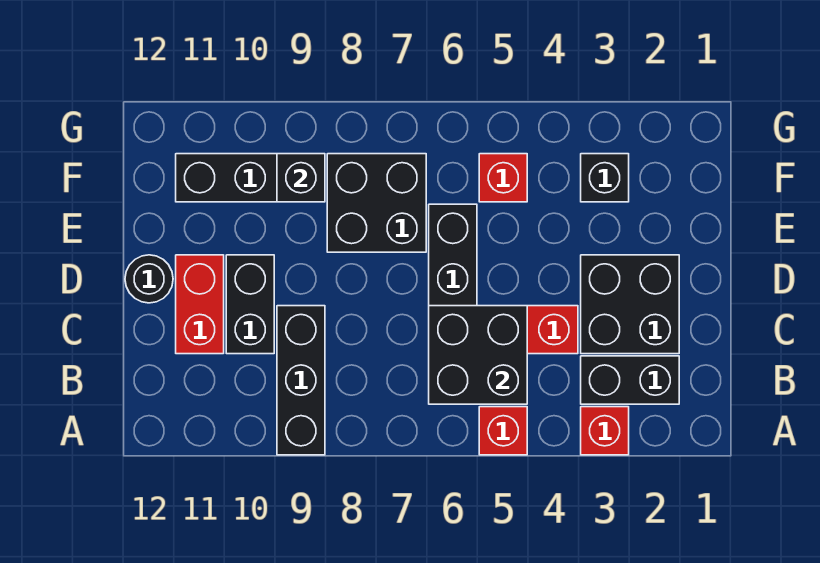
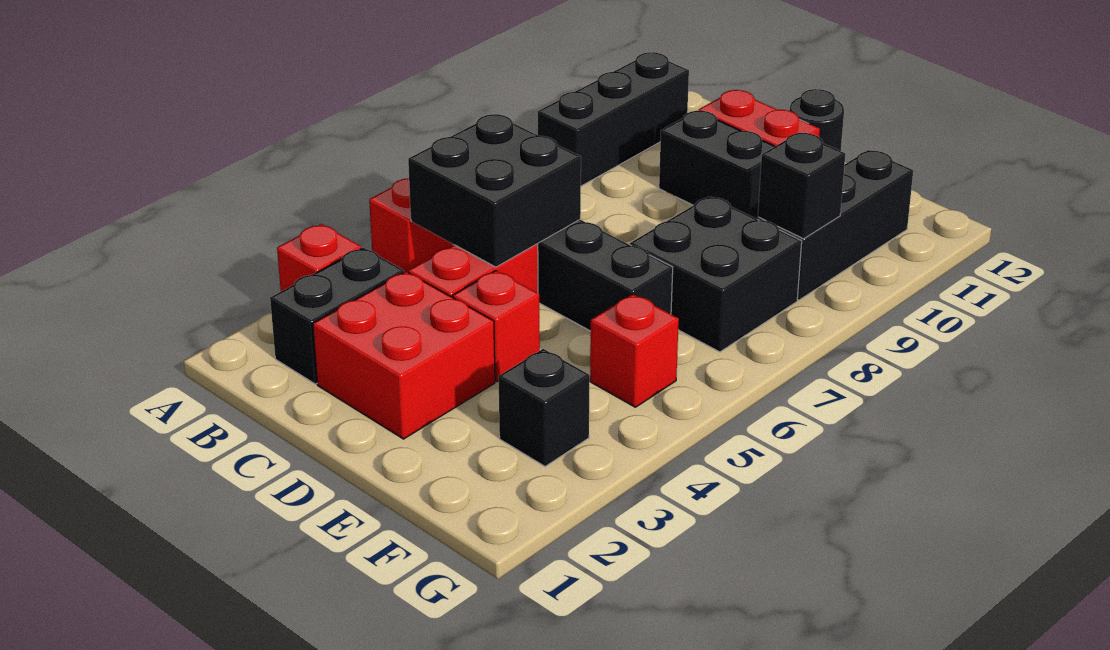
black 1x3 brick [277,306,325,455] -> black 1x3 brick turned to [538,52,689,186]
black 2x2 brick [581,255,679,354] -> red 2x2 brick [313,272,495,439]
none -> red 1x1 brick [453,271,540,382]

